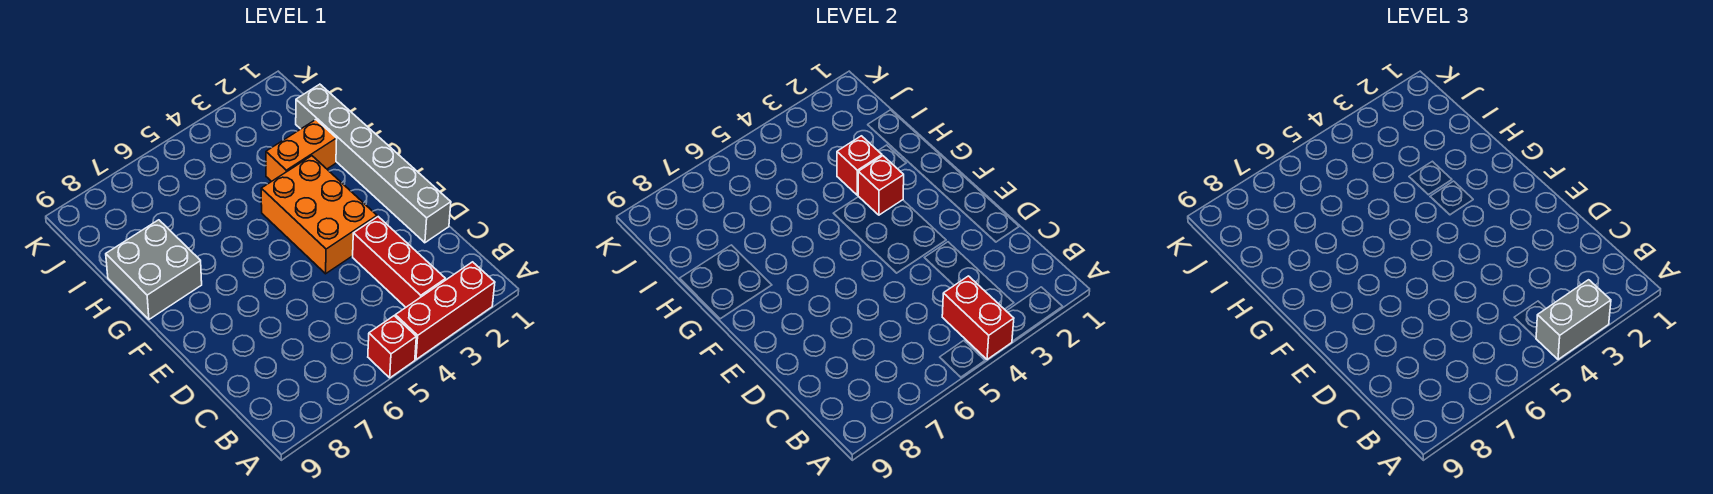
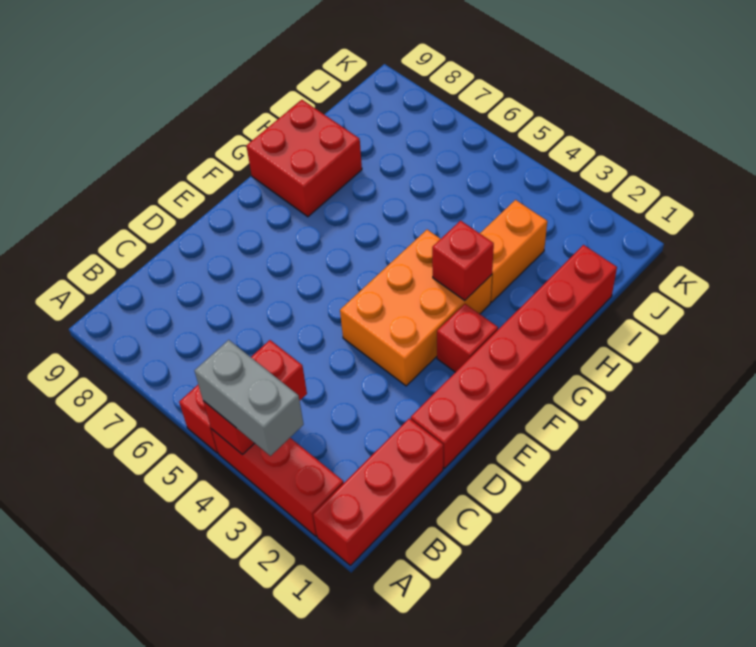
red 1x3 brick [353,217,446,307] -> red 1x3 brick moved to [313,418,443,565]
grey 1x6 brick [296,84,451,243] -> red 1x6 brick [411,245,617,468]
grey 2x2 brick [106,220,202,319] -> red 2x2 brick [246,100,362,217]
orange 1x2 brick [266,120,337,182] -> orange 1x2 brick turned to [480,200,547,302]
red 1x1 brick [837,136,882,195] -> red 1x1 brick moved to [437,304,498,372]

